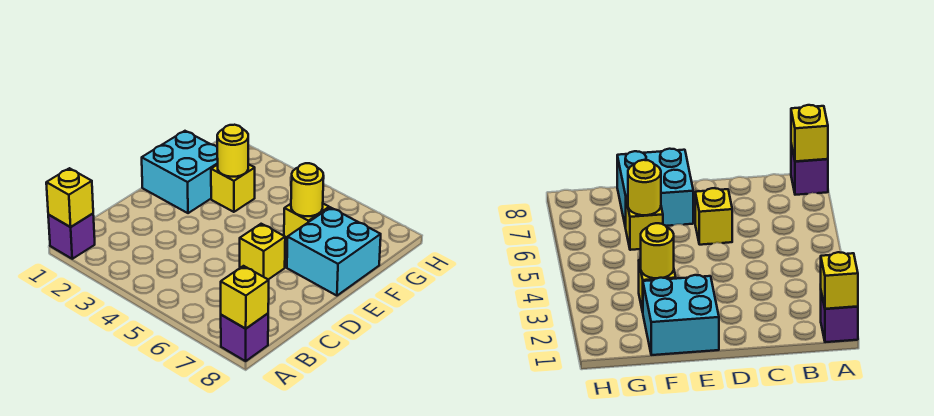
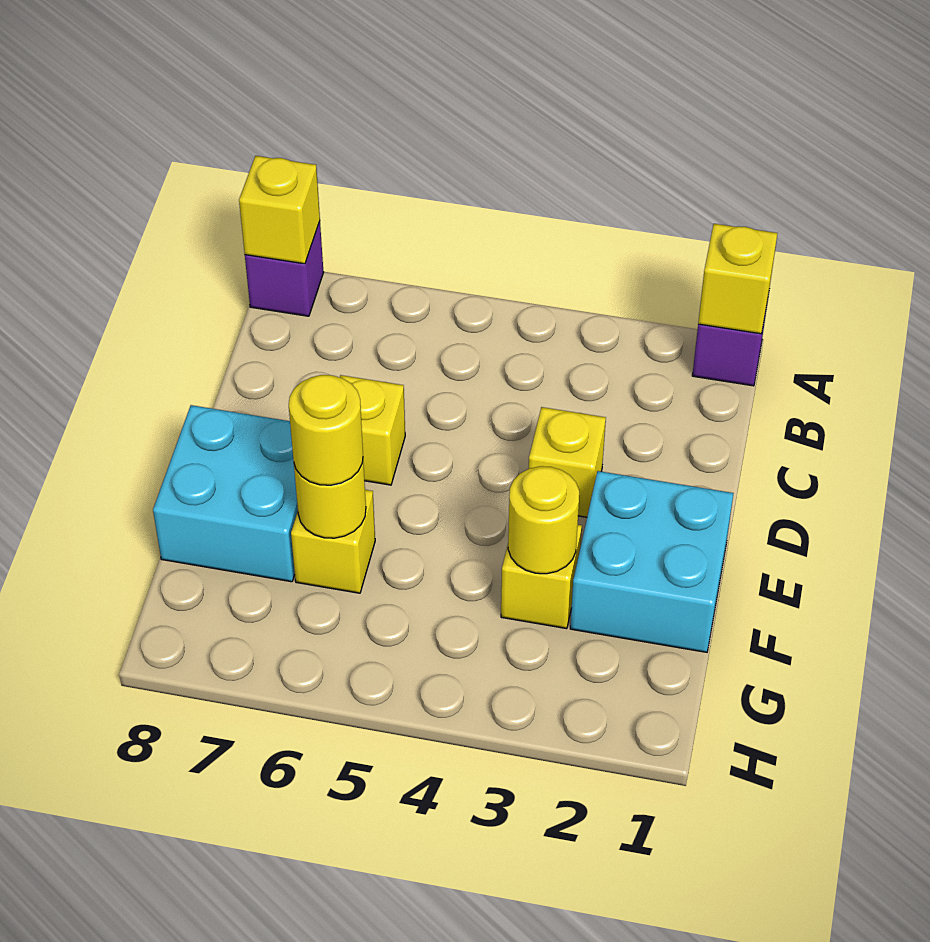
none -> yellow 1x1 brick [529,407,606,517]
none -> yellow 1x1 round brick [289,375,363,485]

